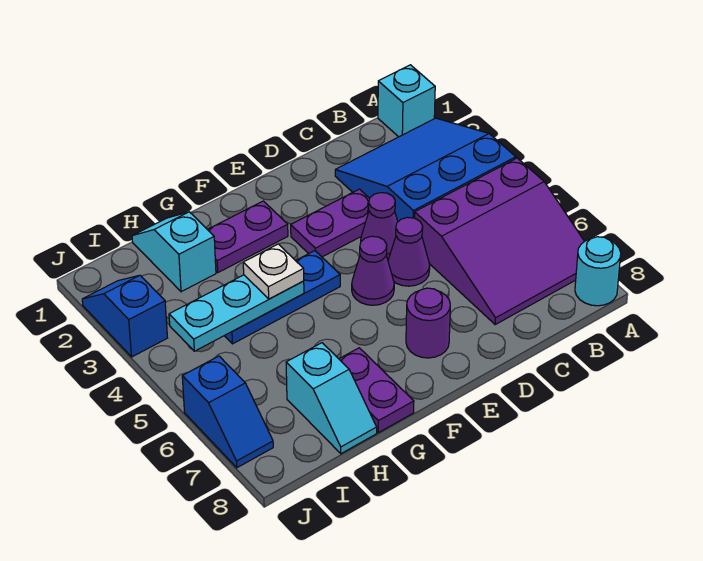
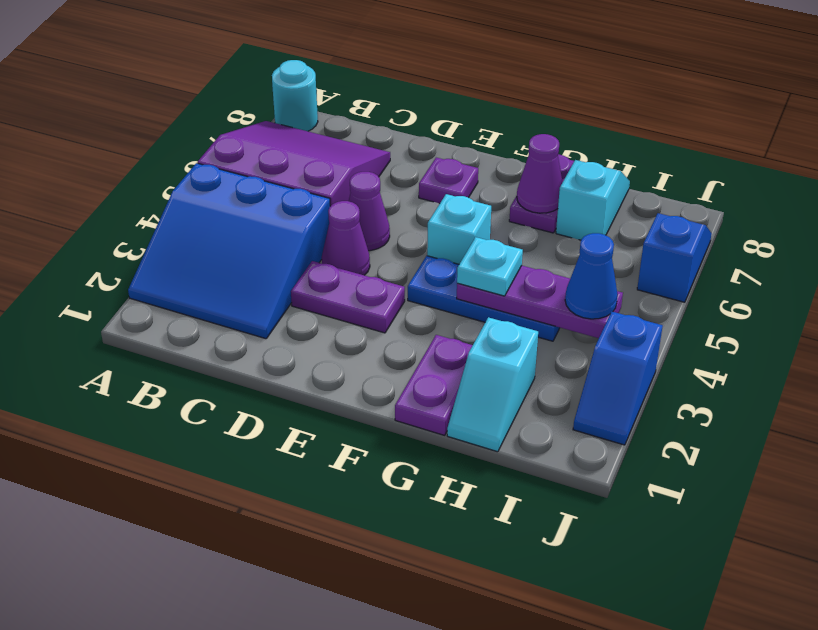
cyan 1x1 brick [378,65,435,137] -> cyan 1x1 brick moved to [427,194,491,264]
purple 1x1 cone [352,236,394,305] -> purple 1x1 cone moved to [517,134,563,213]
purple 1x1 round brick [406,288,450,358] -> purple 1x1 plate [419,158,478,204]
purple 1x2 plate [207,201,288,272] -> purple 1x2 plate turned to [395,335,473,435]
cyan 1x3 plate [169,275,304,351] -> purple 1x3 plate [457,266,623,338]
white 1x1 plate [243,244,304,299] -> cyan 1x1 plate [457,237,523,296]
none -> blue 1x1 cone [565,233,618,319]

